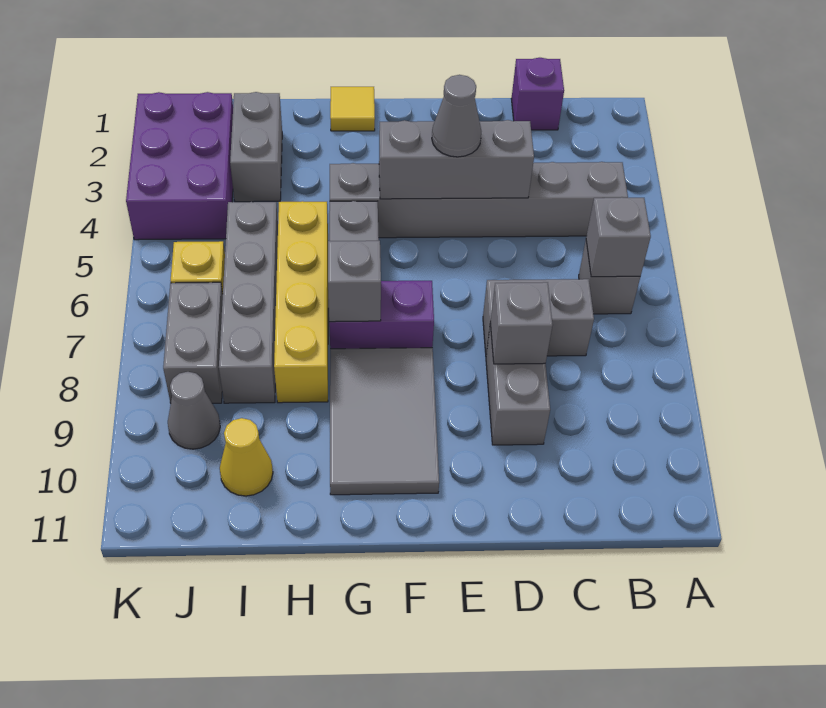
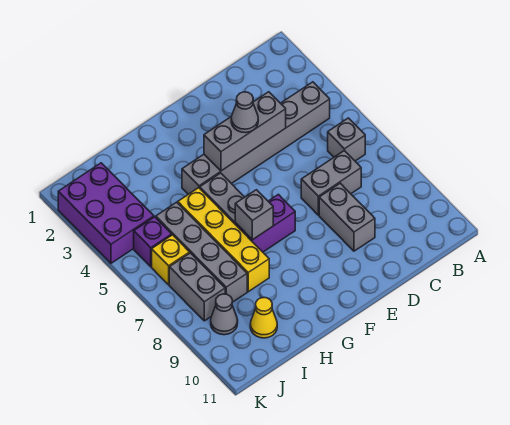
grey 1x1 brick [586,197,651,277] -> none
purple 1x1 brick [511,58,564,130] -> purple 1x1 brick moved to [134,217,172,267]
grey 1x1 brick [490,282,552,364] -> none
grey 2x3 tile [330,348,439,495] -> none
yellow 1x1 tile [330,87,375,131] -> none
grey 1x2 brick [230,92,282,202] -> none

